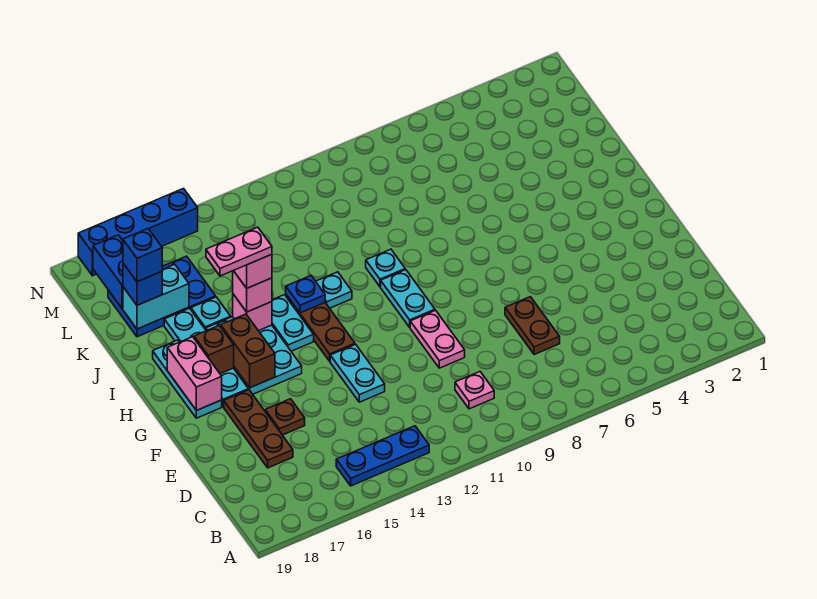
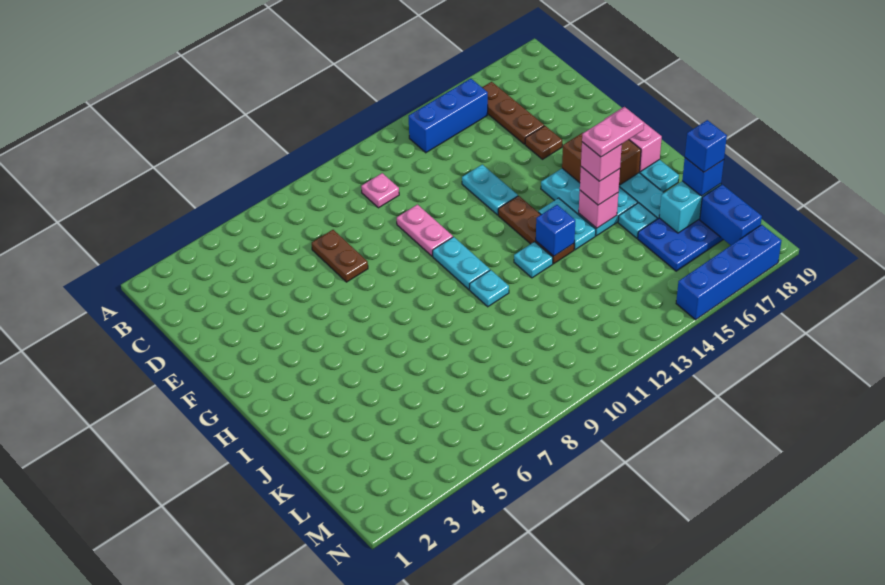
blue 1x3 plate [336,426,429,486] -> blue 1x3 brick [409,79,488,153]
brown 1x3 plate [224,390,293,468] -> brown 1x3 plate moved to [482,82,544,144]
blue 1x1 plate [286,276,325,313] -> blue 1x1 brick [536,205,575,256]

